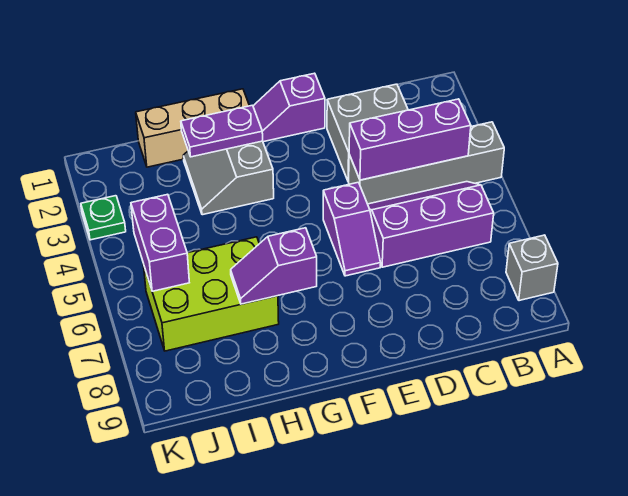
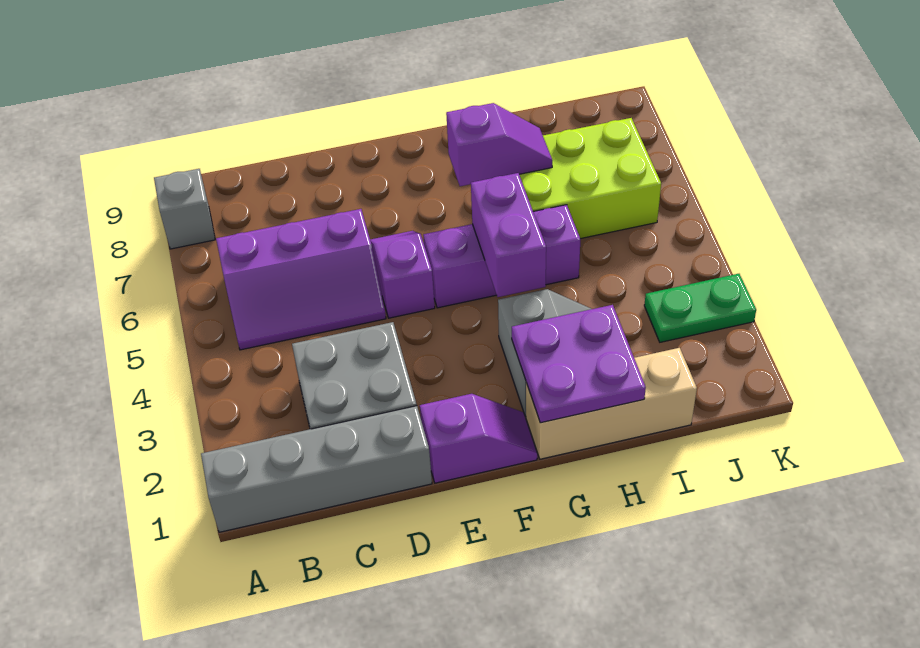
grey 1x4 brick [349,122,504,204] -> grey 1x4 brick moved to [201,406,432,532]
purple 1x3 brick [349,99,471,180] -> purple 1x3 brick moved to [423,205,581,308]
purple 1x2 plate [181,105,263,157] -> purple 2x2 plate [512,305,646,423]
purple 1x2 brick [131,194,189,291] -> purple 1x2 brick moved to [471,173,546,297]
green 1x1 plate [81,196,126,240] -> green 1x2 plate [644,274,756,342]

